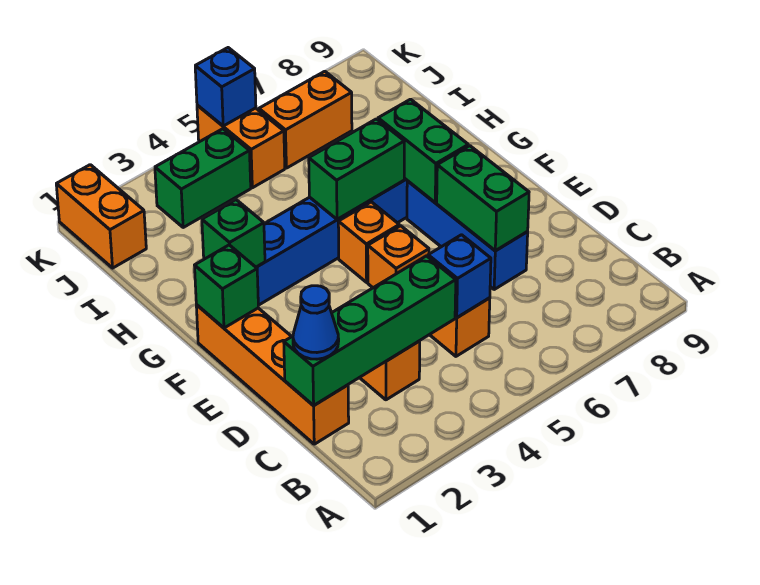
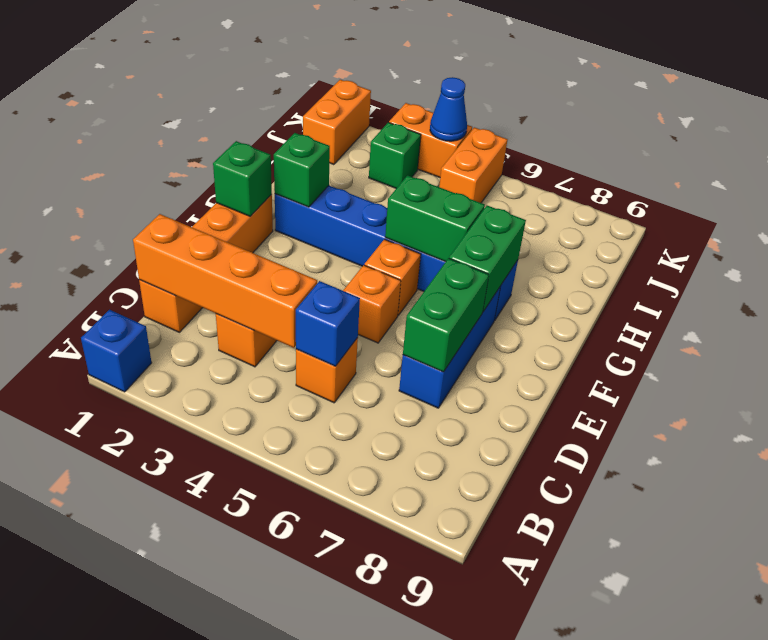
green 1x4 brick [284,256,456,406] -> orange 1x4 brick [133,214,317,348]
blue 1x1 cone [293,286,339,359] -> blue 1x1 cone moved to [430,77,467,141]
green 1x2 brick [155,129,251,227] -> green 1x1 brick [369,122,421,188]
orange 1x2 brick [259,71,352,168] -> orange 1x2 brick moved to [389,103,472,177]
blue 1x1 brick [195,48,256,126] -> blue 1x1 brick moved to [81,310,152,392]

